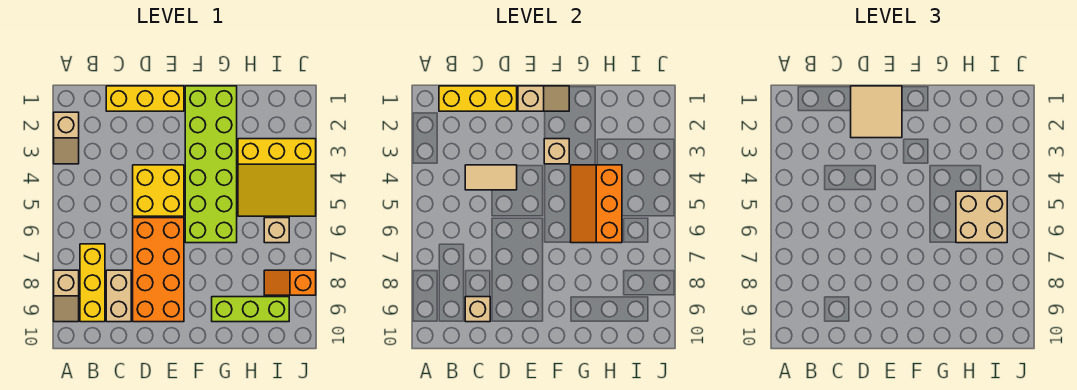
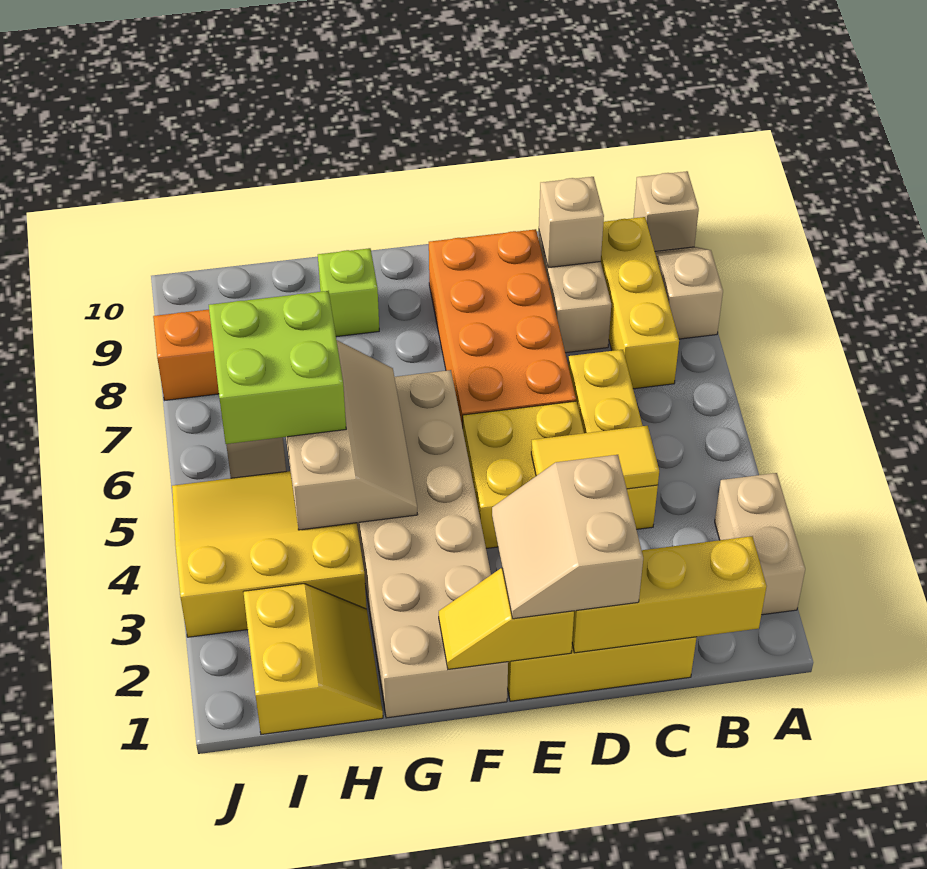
tan 1x2 slope [54,112,79,164] -> tan 1x2 brick [715,473,805,615]
none -> yellow 1x3 brick [568,350,658,529]
tan 1x2 tile [465,165,517,190] -> yellow 1x2 tile [531,426,659,489]
tan 2x2 tile [851,86,902,138] -> tan 2x2 slope [492,455,643,619]
tan 1x2 slope [518,86,569,111] -> yellow 1x2 slope [439,568,574,669]
lime 2x6 brick [185,86,237,243] -> tan 2x6 brick [357,370,508,718]
tan 1x1 brick [544,139,569,164] -> tan 1x1 brick moved to [633,171,699,251]
orange 2x3 slope [571,165,622,243] -> tan 2x3 slope [286,340,418,530]
lime 1x3 brick [212,297,289,322] -> lime 1x1 brick [318,248,379,337]
none -> yellow 2x2 slope [243,584,383,735]
tan 2x2 brick [956,191,1007,243] -> lime 2x2 brick [209,291,346,444]

